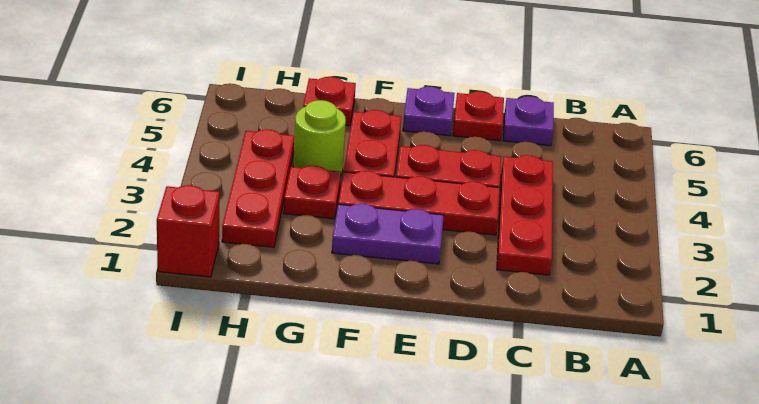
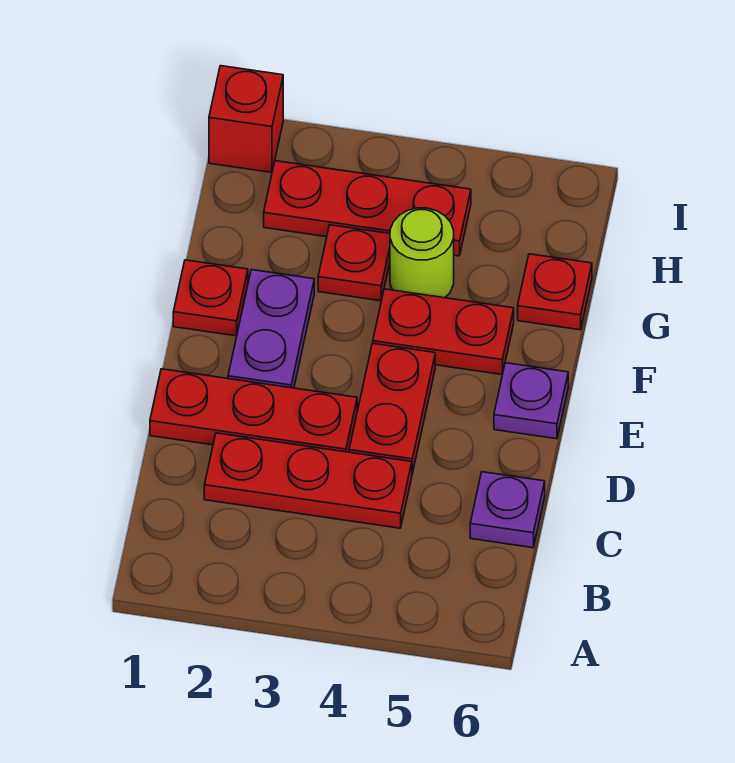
red 1x3 plate [338,171,500,235] -> red 1x3 plate turned to [150,369,357,452]
red 1x1 plate [453,91,504,141] -> red 1x1 plate moved to [173,260,248,336]

